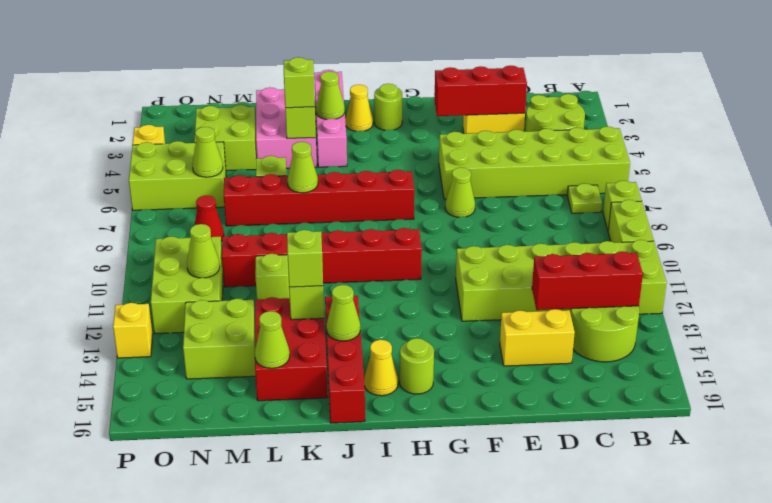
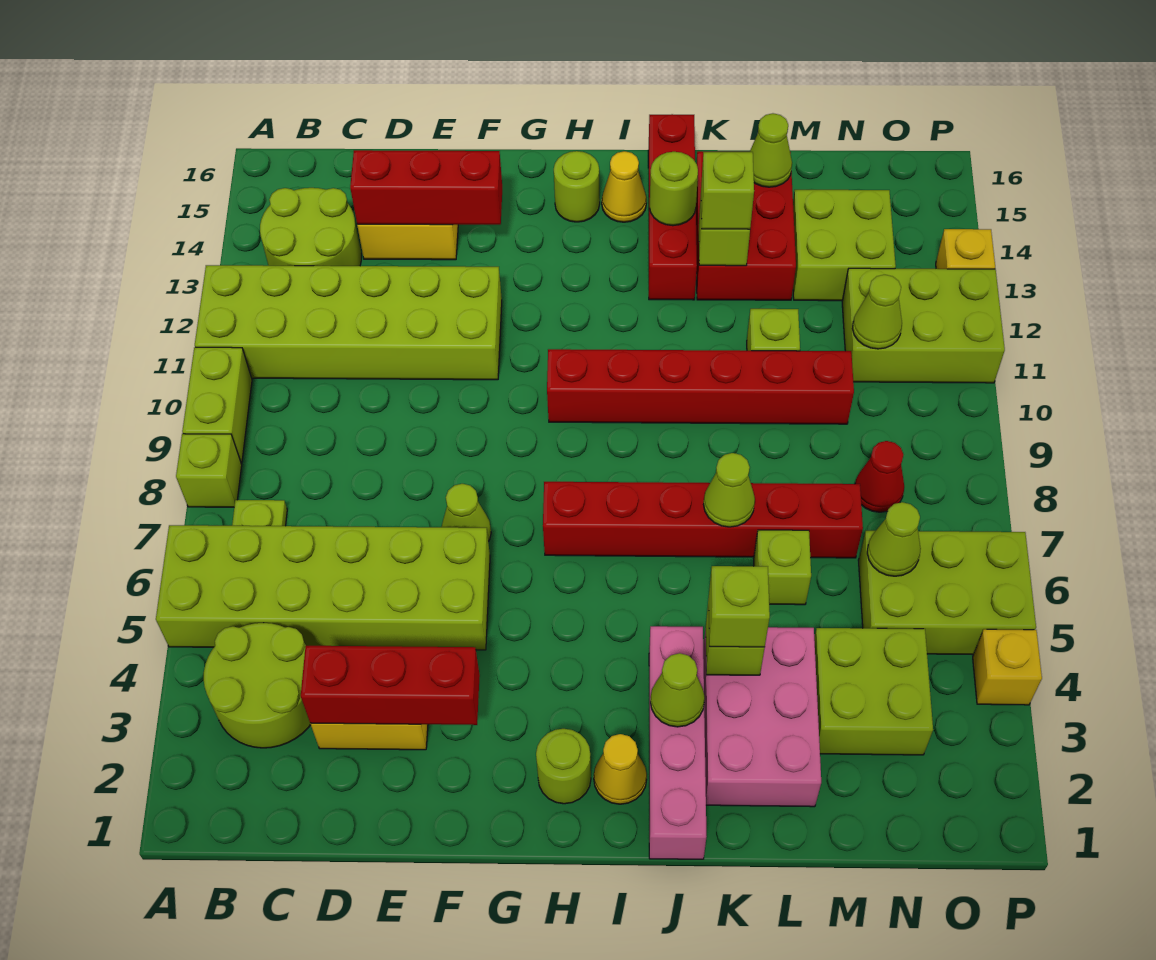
red 1x3 brick [532,251,643,310] -> red 1x3 brick moved to [350,150,502,225]
lime 1x1 cone [326,285,360,341] -> lime 1x1 round brick [650,152,698,226]
lime 2x3 brick [151,236,223,333] -> lime 2x3 brick turned to [842,268,1005,383]

